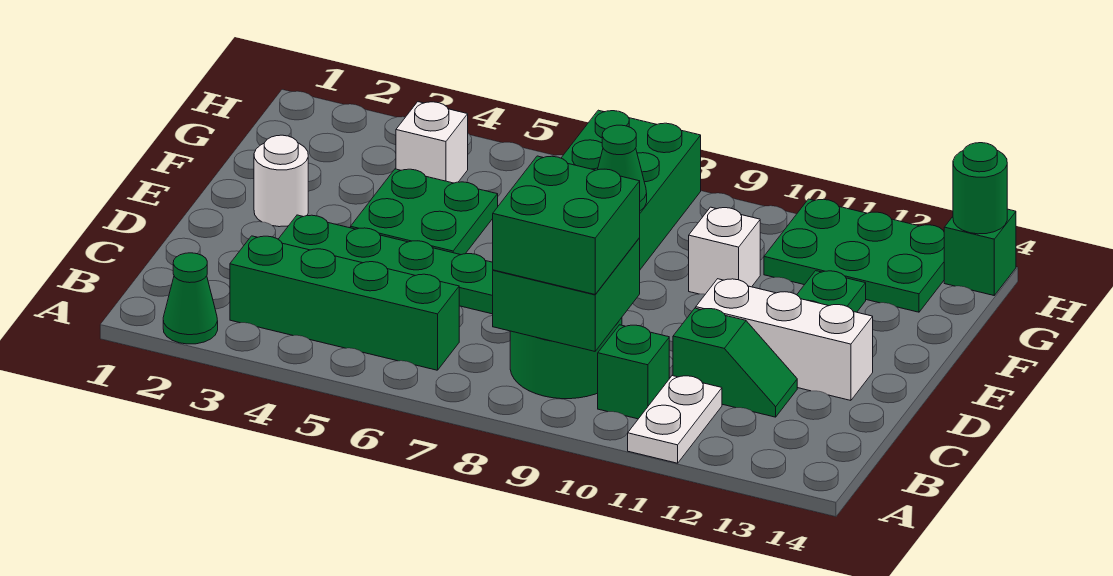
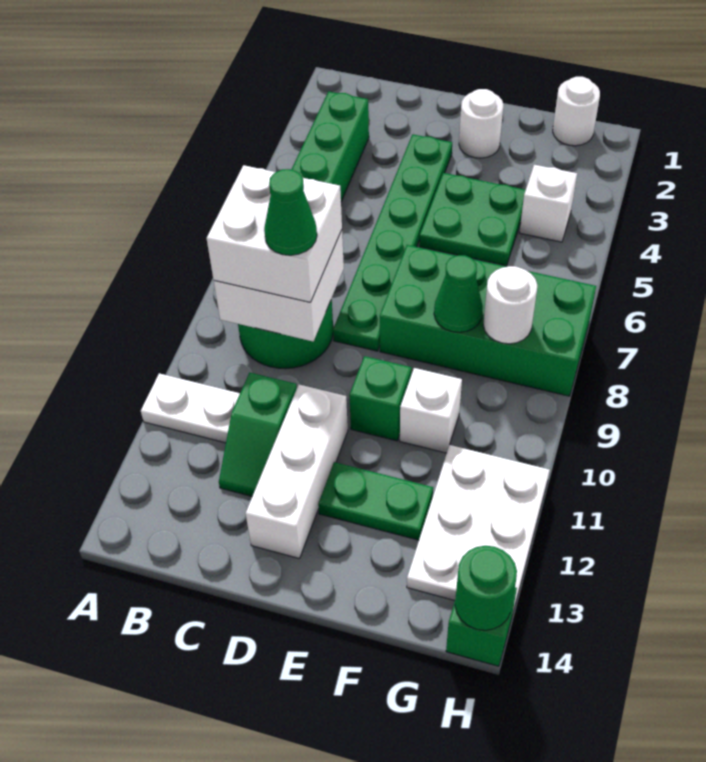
green 1x1 cone [163,253,218,344] -> green 1x1 cone moved to [264,169,317,255]
green 2x2 brick [493,238,640,351] -> white 2x2 brick [214,230,344,341]
green 2x2 brick [493,156,640,294] -> white 2x2 brick [207,165,342,302]
green 1x1 brick [598,325,669,419] -> green 1x1 brick moved to [349,356,412,441]
none -> white 1x1 round brick [553,77,600,146]
none -> white 1x1 round brick [483,266,537,344]
green 2x3 plate [764,199,944,312] -> white 2x3 plate [407,445,550,611]

